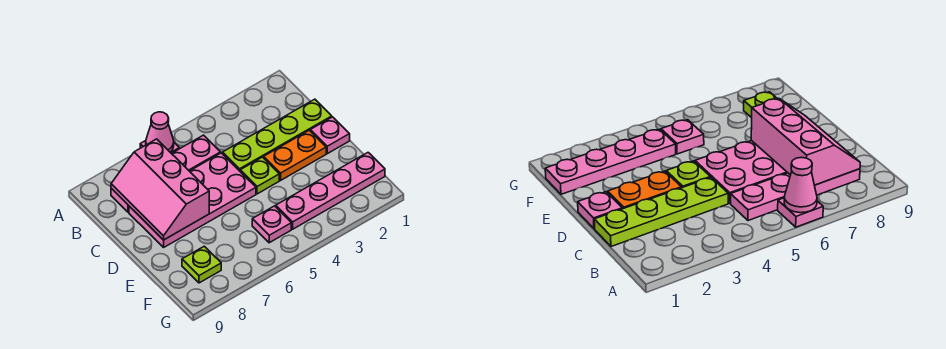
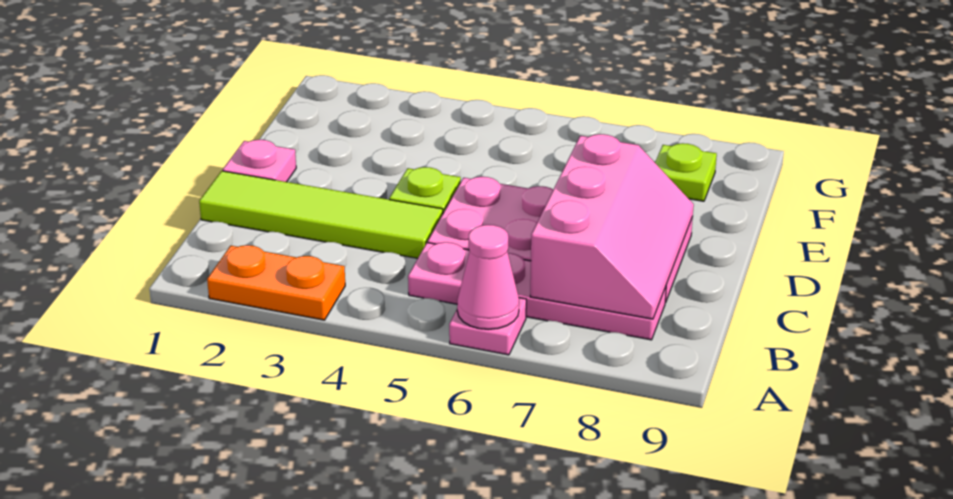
lime 1x4 plate [222,99,332,171] -> lime 1x4 tile [199,171,443,259]
orange 1x2 plate [264,130,326,180] -> orange 1x2 plate moved to [207,245,345,320]
pink 1x4 plate [276,153,385,229] -> none
pink 1x1 plate [252,206,291,243] -> none

